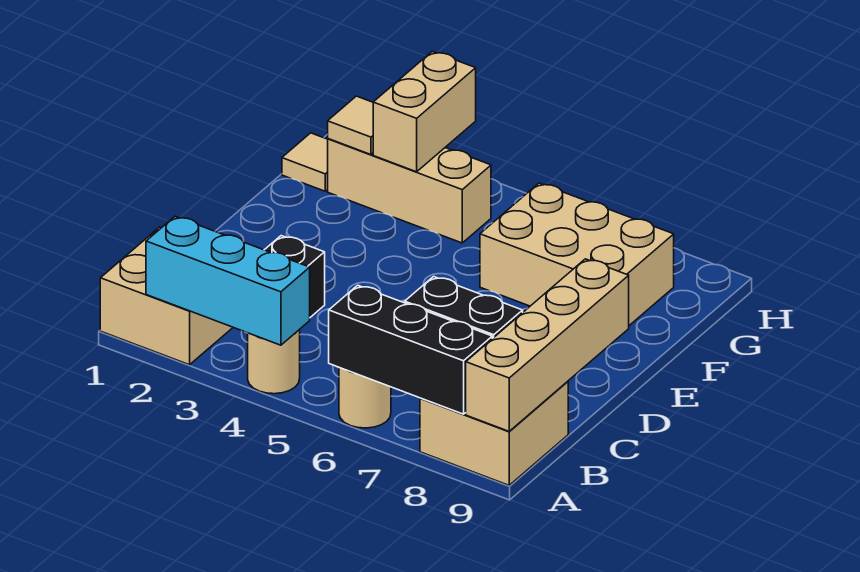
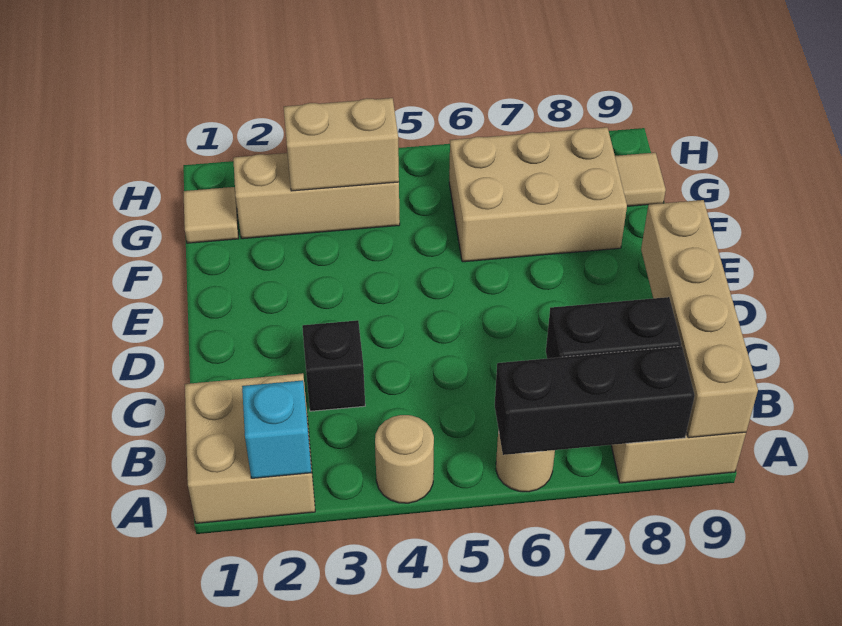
cyan 1x3 brick [146,217,310,345] -> cyan 1x1 brick [242,380,312,478]
tan 1x1 tile [328,96,373,155] -> tan 1x1 tile moved to [615,153,666,206]
tan 1x2 brick [373,51,476,172] -> tan 1x2 brick turned to [284,98,399,191]

